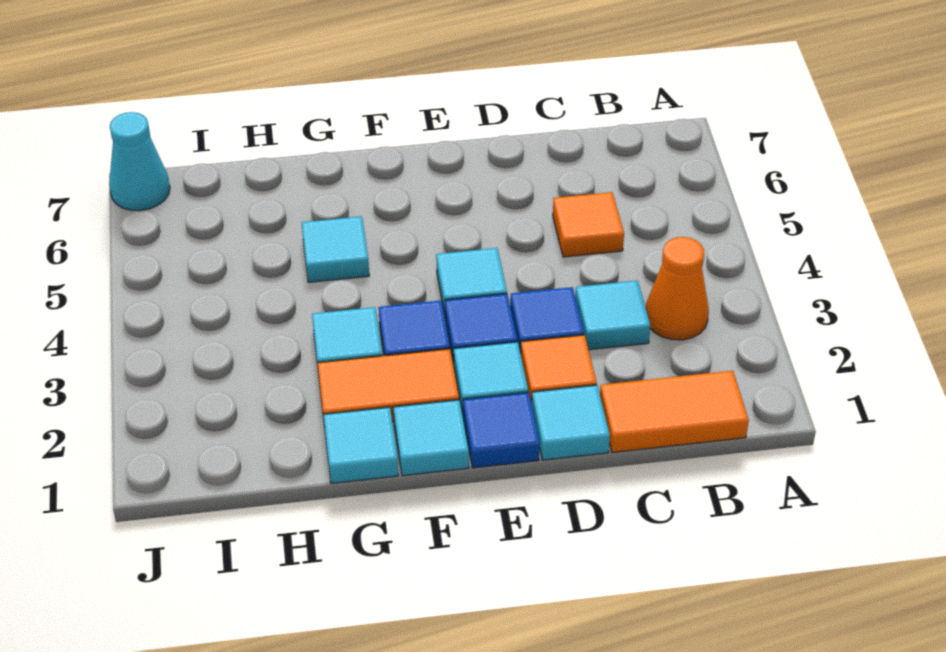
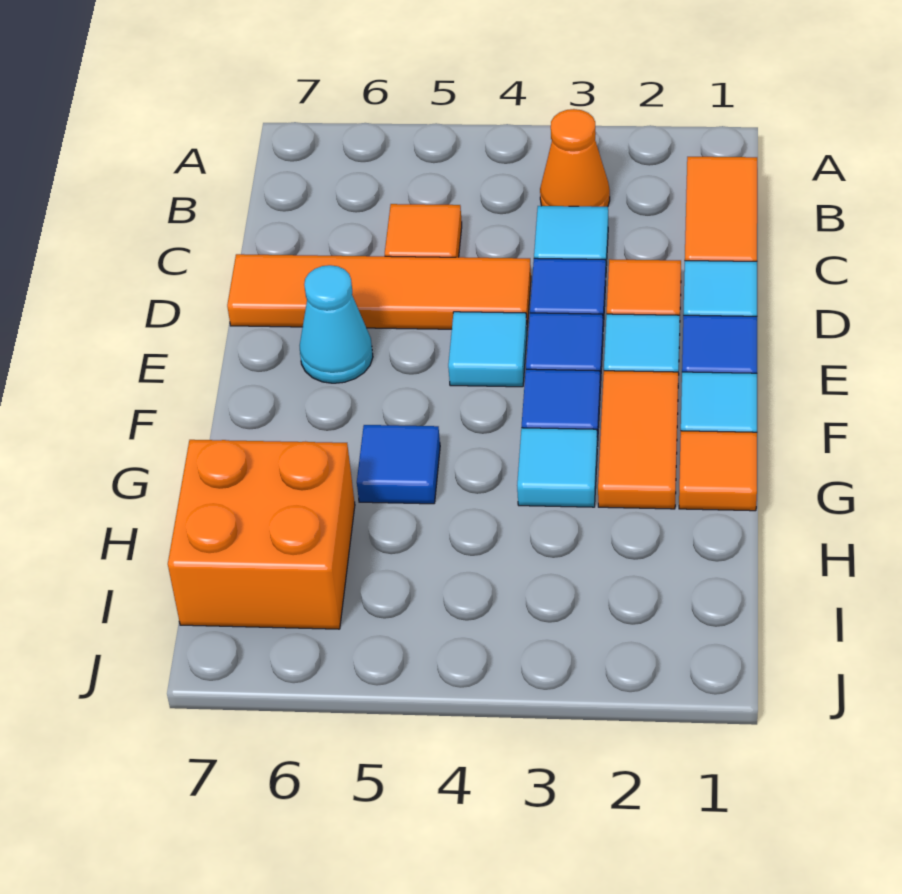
none -> orange 1x4 tile [227,254,531,329]
cyan 1x1 tile [323,407,398,483] -> orange 1x1 tile [679,431,757,511]
cyan 1x1 tile [302,216,369,282] -> blue 1x1 tile [357,425,440,504]
none -> orange 2x2 brick [168,440,355,629]
cyan 1x1 cone [109,112,170,211] -> cyan 1x1 cone moved to [300,265,373,383]

